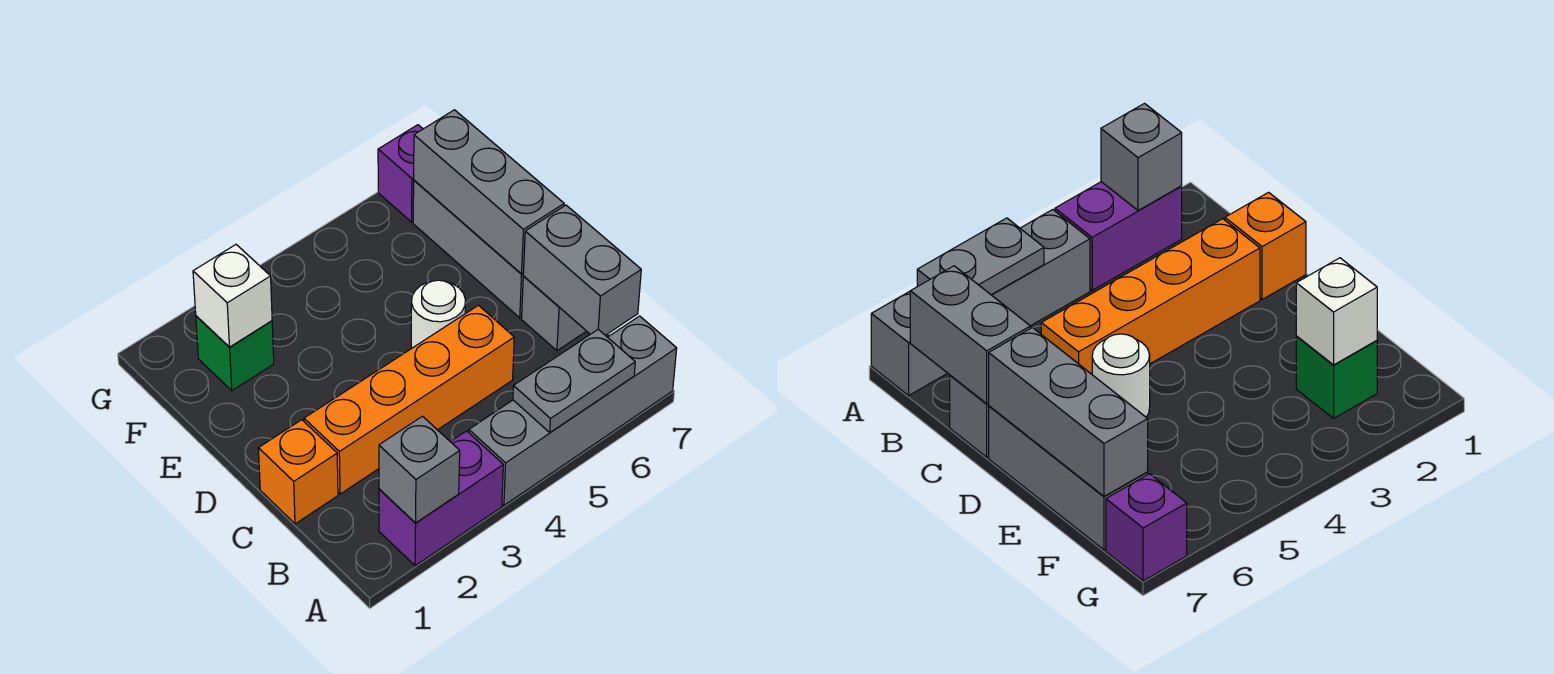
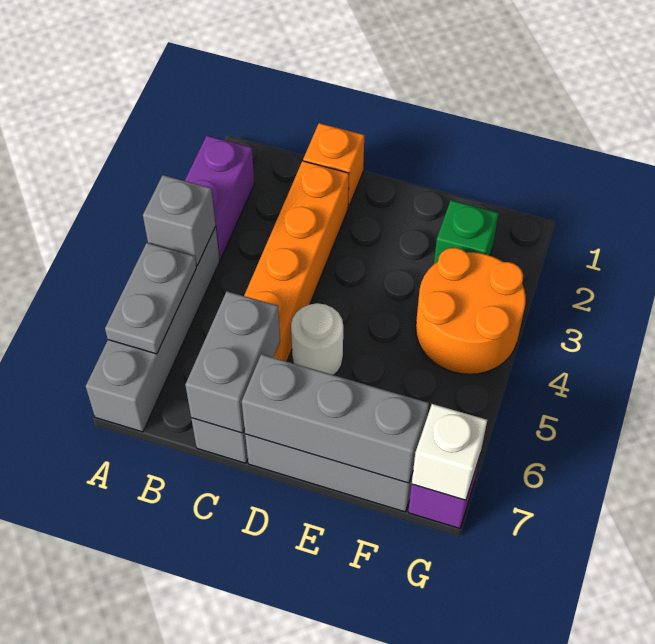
grey 1x1 brick [379,416,460,523] -> grey 1x1 brick moved to [143,175,216,266]
grey 1x2 brick [523,205,641,335] -> grey 1x2 brick turned to [185,291,280,433]
white 1x1 brick [193,245,272,347] -> white 1x1 brick moved to [412,404,487,500]
none -> orange 2x2 round brick [416,248,526,374]

